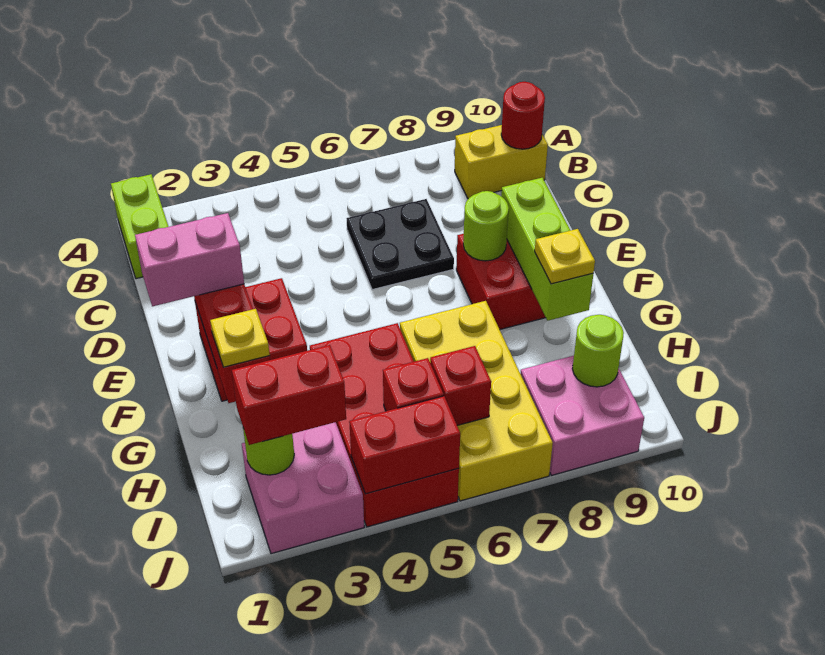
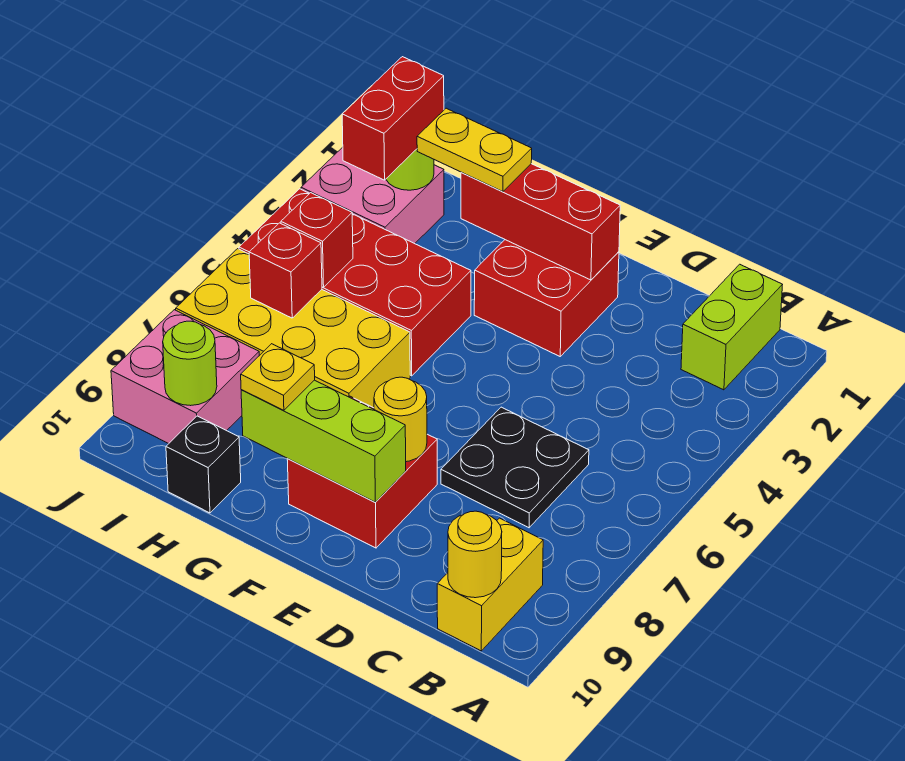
lime 1x2 brick [111,174,169,279] -> lime 1x2 brick turned to [681,264,782,390]
red 1x1 round brick [501,82,545,149] -> yellow 1x1 round brick [448,511,502,598]
pink 1x2 brick [135,213,244,306] -> none
lime 1x1 round brick [463,191,509,261] -> yellow 1x1 round brick [374,377,427,462]
yellow 1x1 plate [210,309,270,367] -> yellow 1x2 plate [417,108,532,192]
none -> black 1x1 brick [166,416,241,513]
red 1x2 brick [349,396,460,494] -> none

